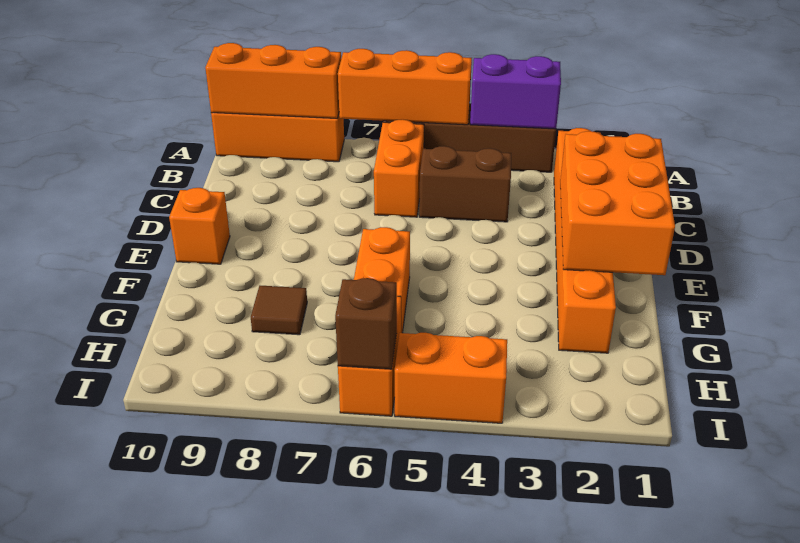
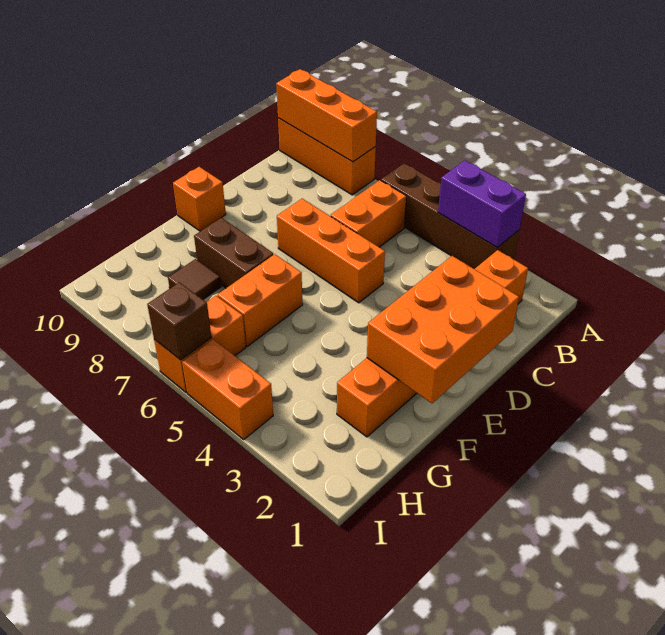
orange 1x3 brick [338,49,472,125] -> orange 1x3 brick moved to [277,199,385,303]
brown 1x2 brick [419,146,511,222] -> brown 1x2 brick moved to [194,218,273,288]

